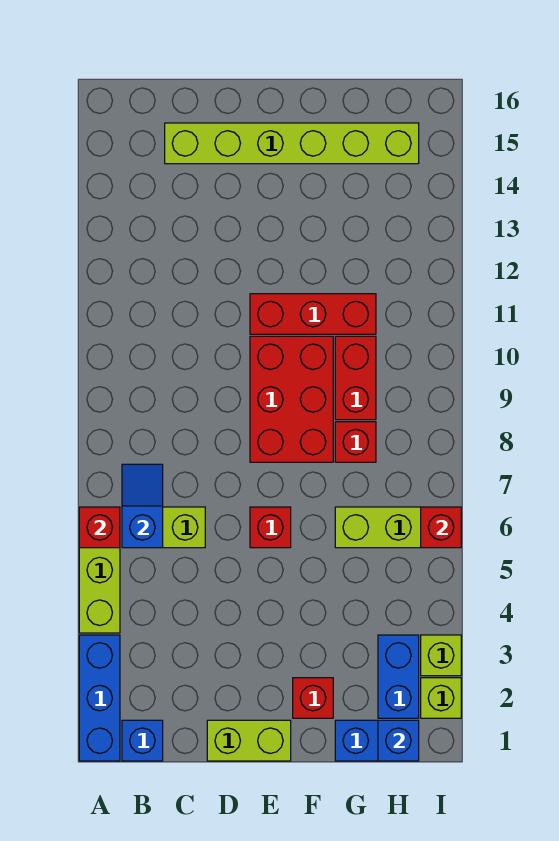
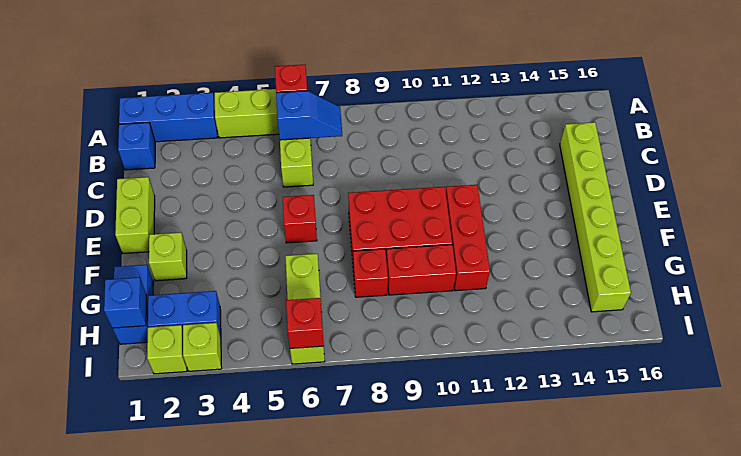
red 1x1 brick [293,678,333,718] -> lime 1x1 brick [149,233,187,281]

